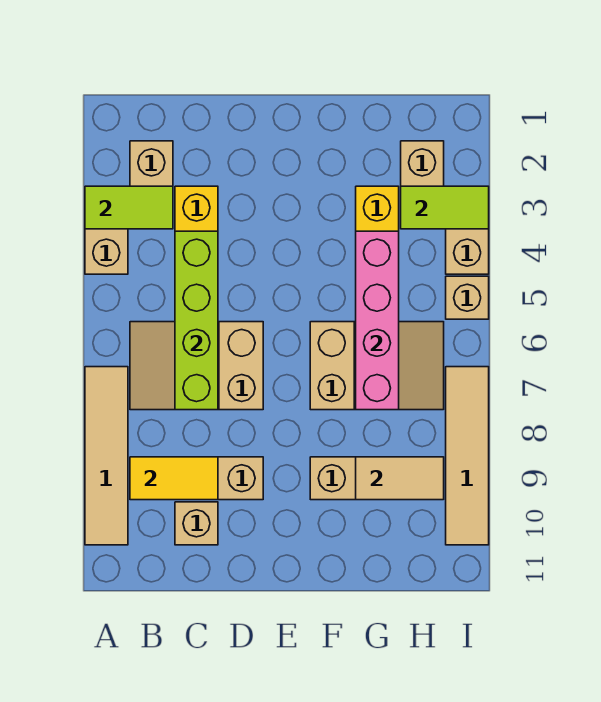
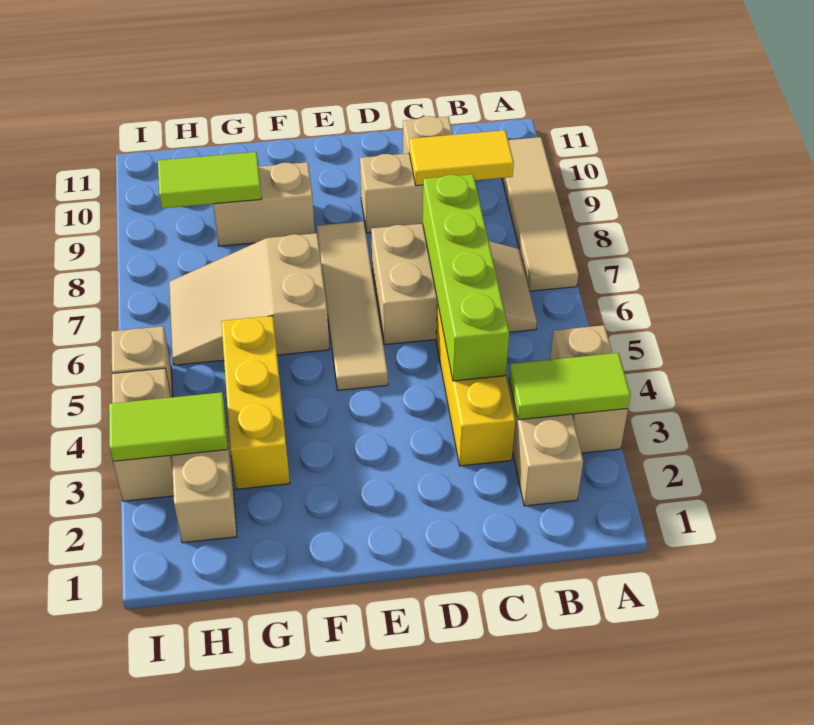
pink 1x4 brick [356,231,399,410] -> none
tan 1x2 tile [356,457,444,500] -> lime 1x2 tile [158,152,261,208]
tan 1x4 tile [446,367,489,545] -> tan 1x4 tile moved to [317,221,388,390]

